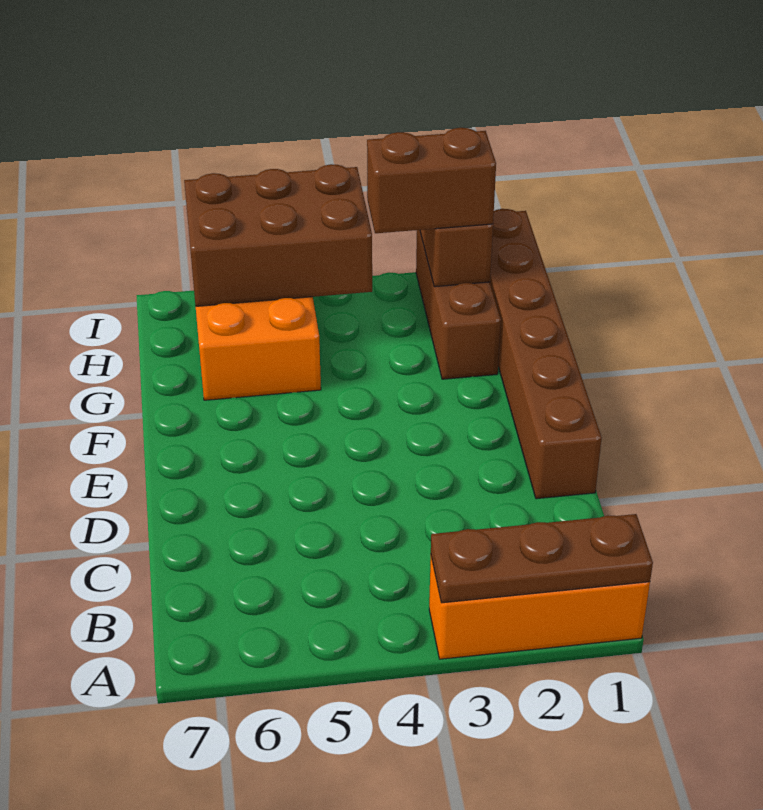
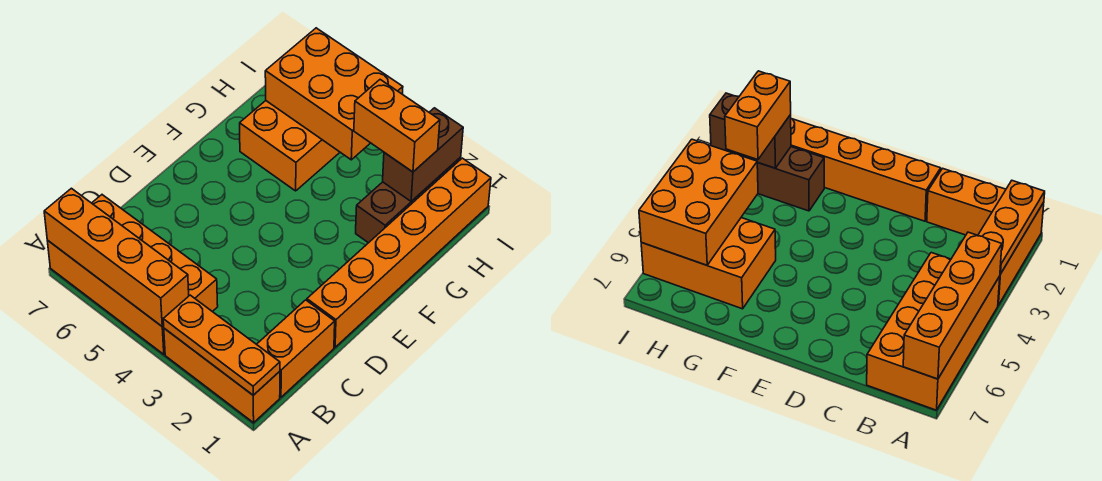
brown 1x3 plate [431,514,653,603] -> orange 1x3 plate [163,295,280,395]
none -> orange 2x4 brick [47,195,218,354]
none -> orange 1x4 brick [44,188,189,327]
none -> orange 1x2 brick [257,300,335,397]
brown 1x6 brick [490,209,602,499] -> orange 1x6 brick [307,158,491,347]
brown 1x2 brick [367,128,496,233] -> orange 1x2 brick [354,80,440,172]
brown 2x3 brick [184,164,372,306] -> orange 2x3 brick [265,28,403,160]

